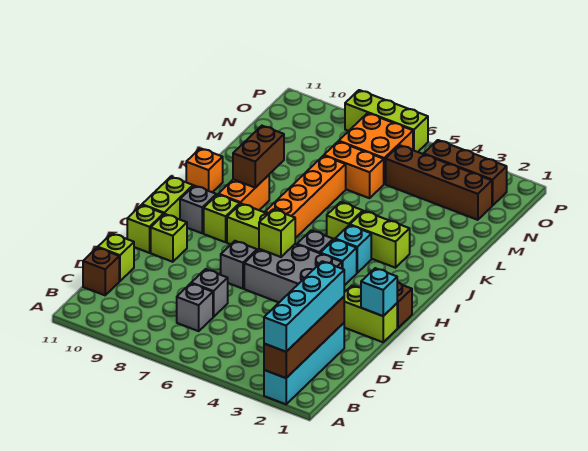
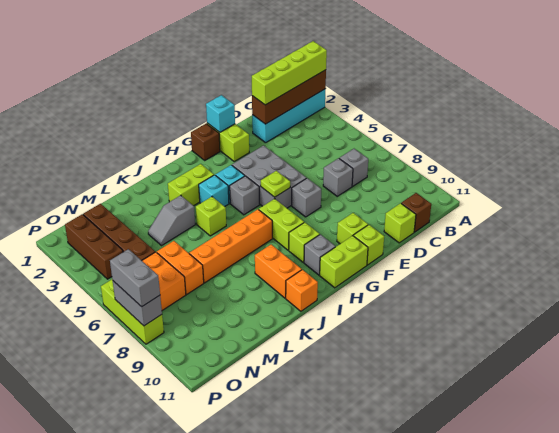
cyan 1x4 brick [264,261,344,352] -> lime 1x4 brick [252,41,327,105]
lime 1x1 brick [259,209,295,257] -> lime 1x1 plate [261,171,290,197]
orange 1x2 brick [218,175,269,210] -> orange 1x2 brick turned to [255,245,302,298]
lime 1x2 brick [350,211,410,268] -> lime 1x2 brick turned to [168,164,214,206]
brown 1x2 brick [233,126,284,188] -> none
none -> grey 1x2 slope [148,195,195,245]
none -> grey 1x2 brick [113,281,162,326]
none -> grey 1x2 brick [110,249,160,307]

